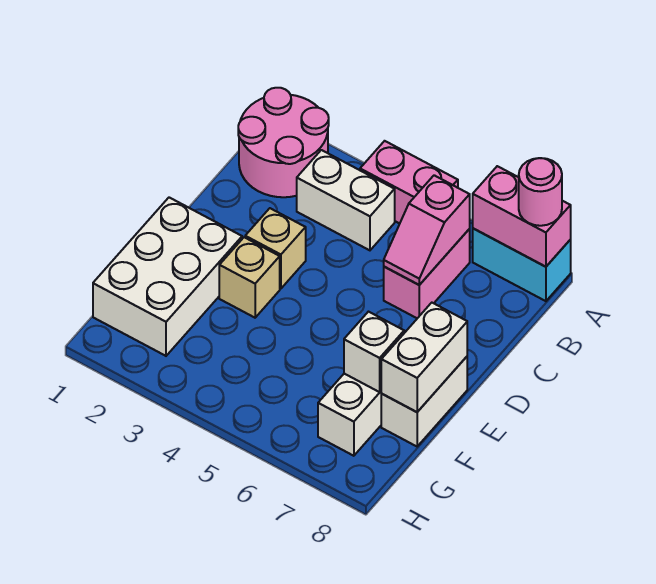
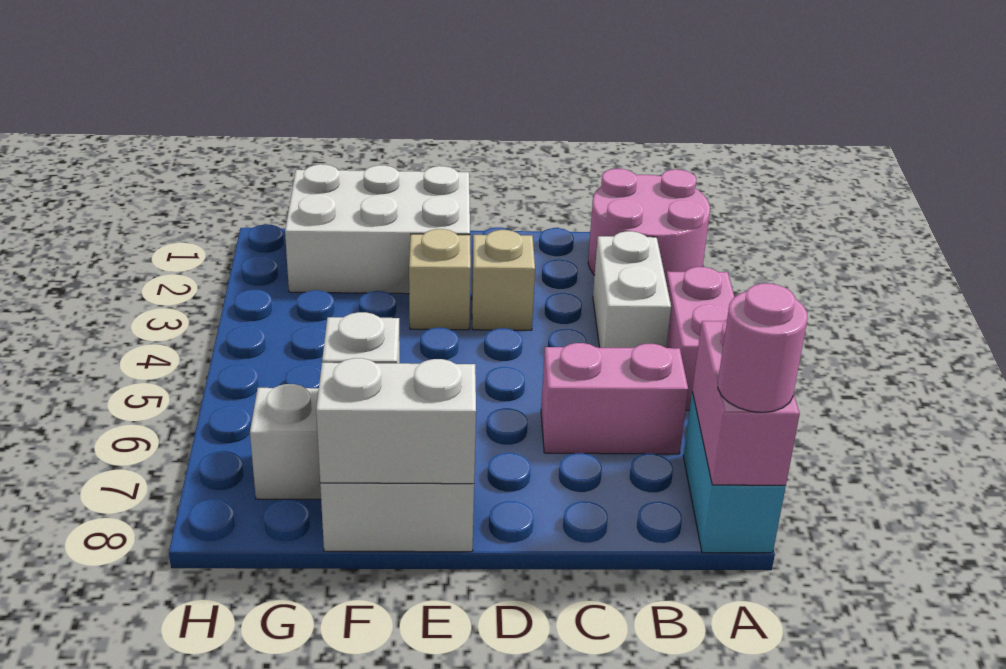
pink 1x2 slope [384,175,470,285] -> none

